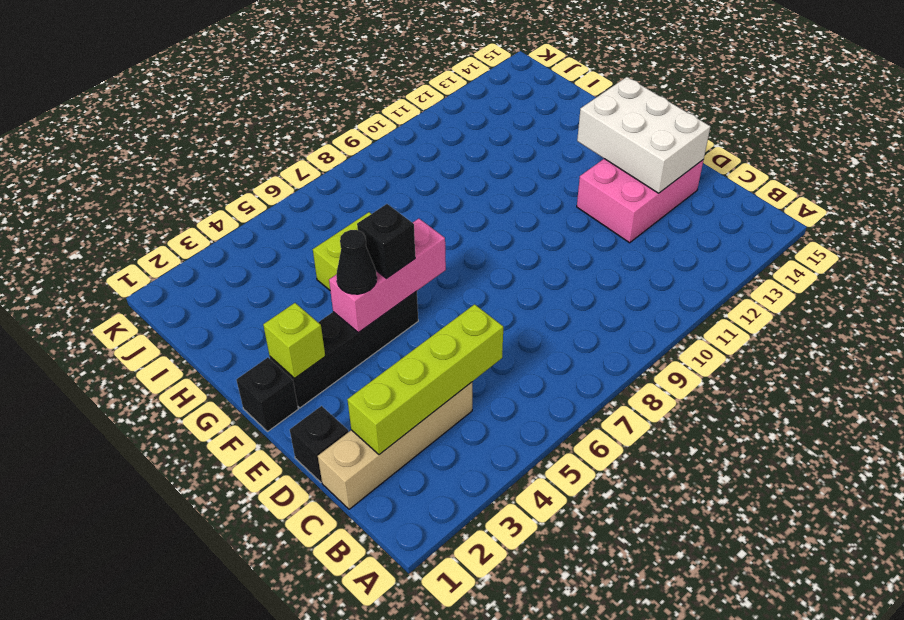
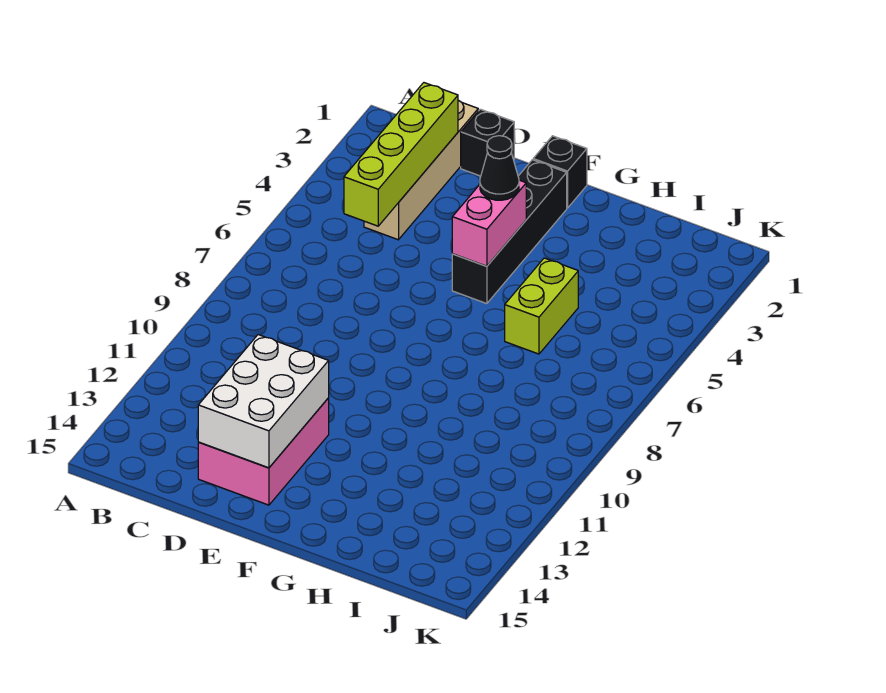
white 2x3 brick [577,77,710,193] -> white 2x3 brick turned to [198,335,329,468]
lime 1x1 brick [263,303,325,378] -> none
pink 1x3 brick [329,219,446,333] -> pink 1x2 brick [452,180,526,266]
black 1x1 brick [357,204,415,278] -> none

